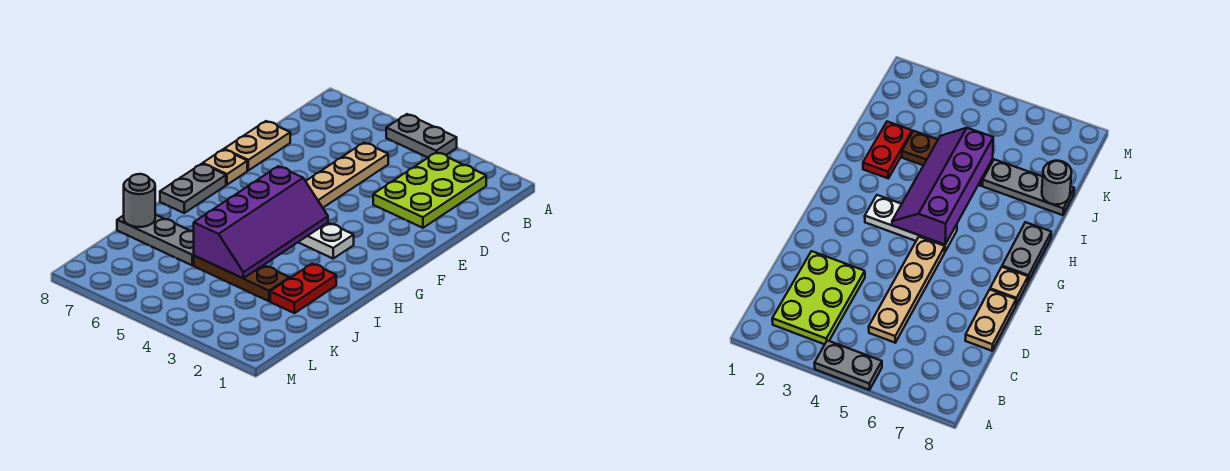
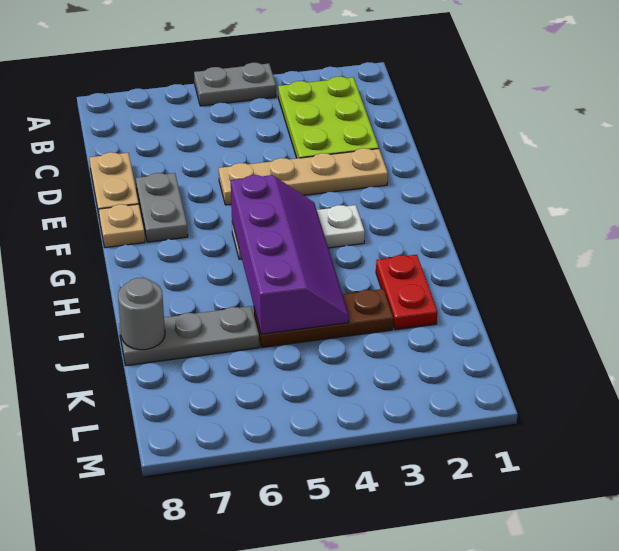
tan 1x4 plate [306,143,388,208] -> tan 1x4 plate turned to [219,148,388,205]
grey 1x2 plate [160,164,226,213] -> grey 1x2 plate moved to [136,173,188,242]

